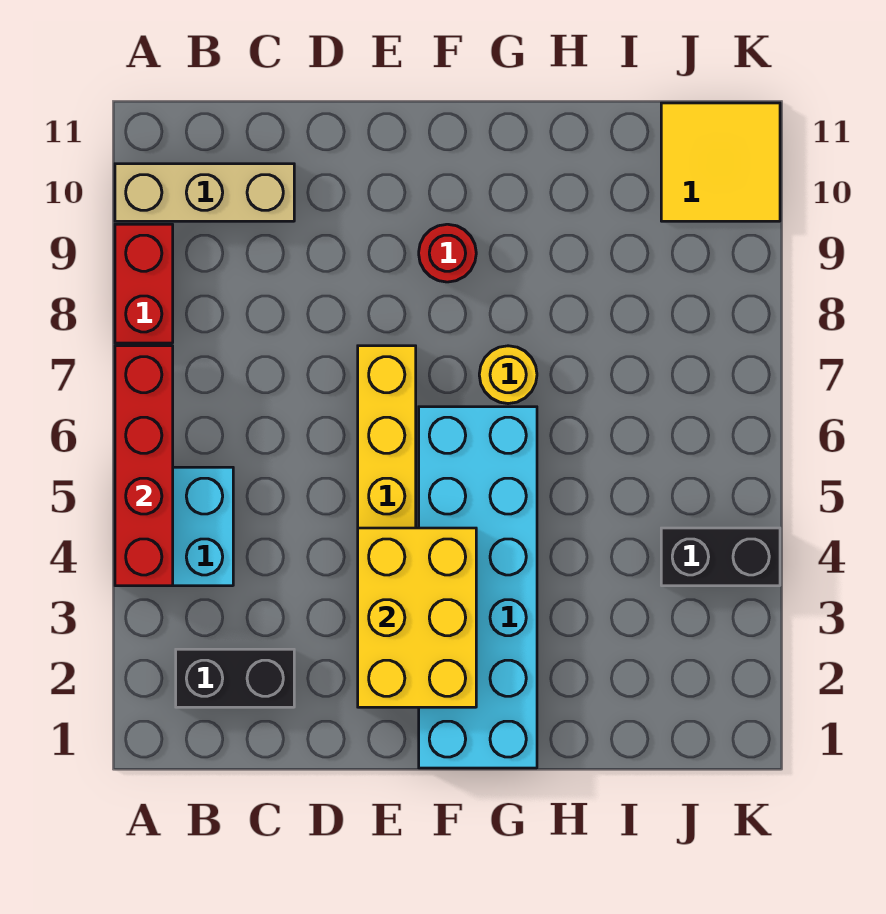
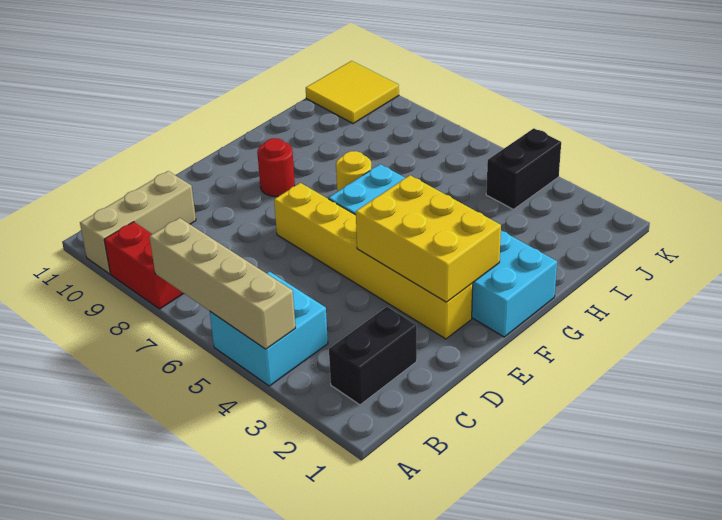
red 1x4 brick [115,346,173,586] -> tan 1x4 brick [149,218,295,349]

